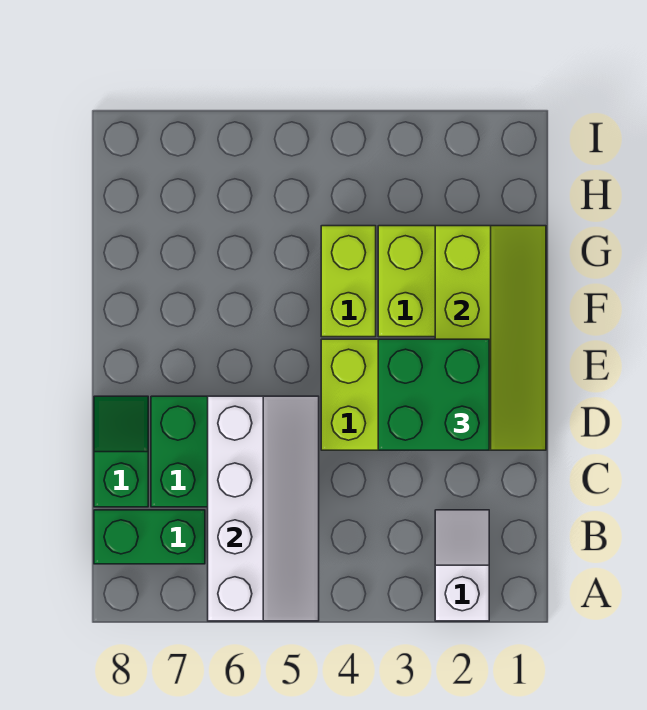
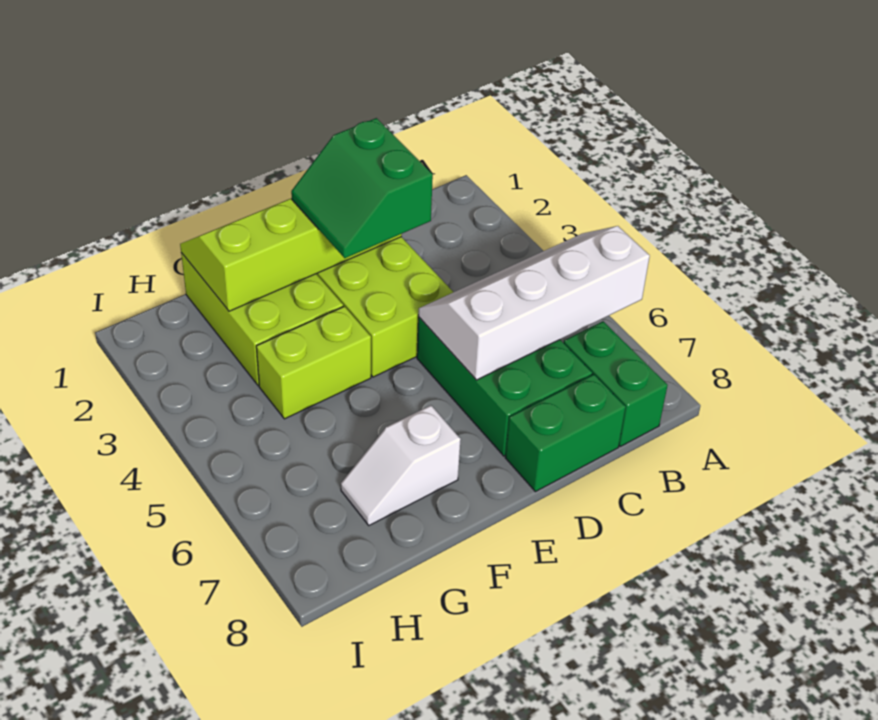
white 1x2 slope [435,510,489,621] -> white 1x2 slope moved to [341,405,461,525]
green 1x2 slope [94,396,148,507] -> green 1x2 brick [505,374,626,492]
green 2x2 brick [378,339,489,450] -> green 2x2 slope [291,118,433,258]

